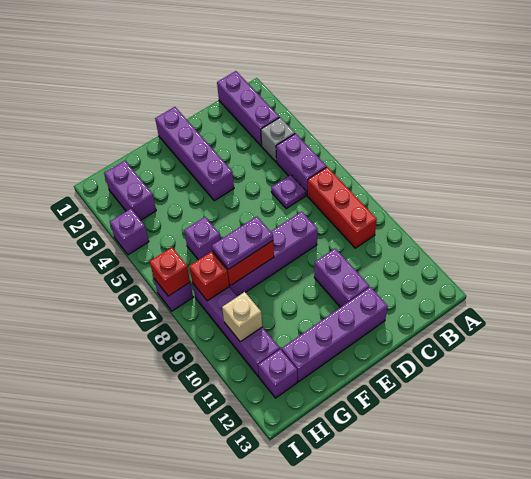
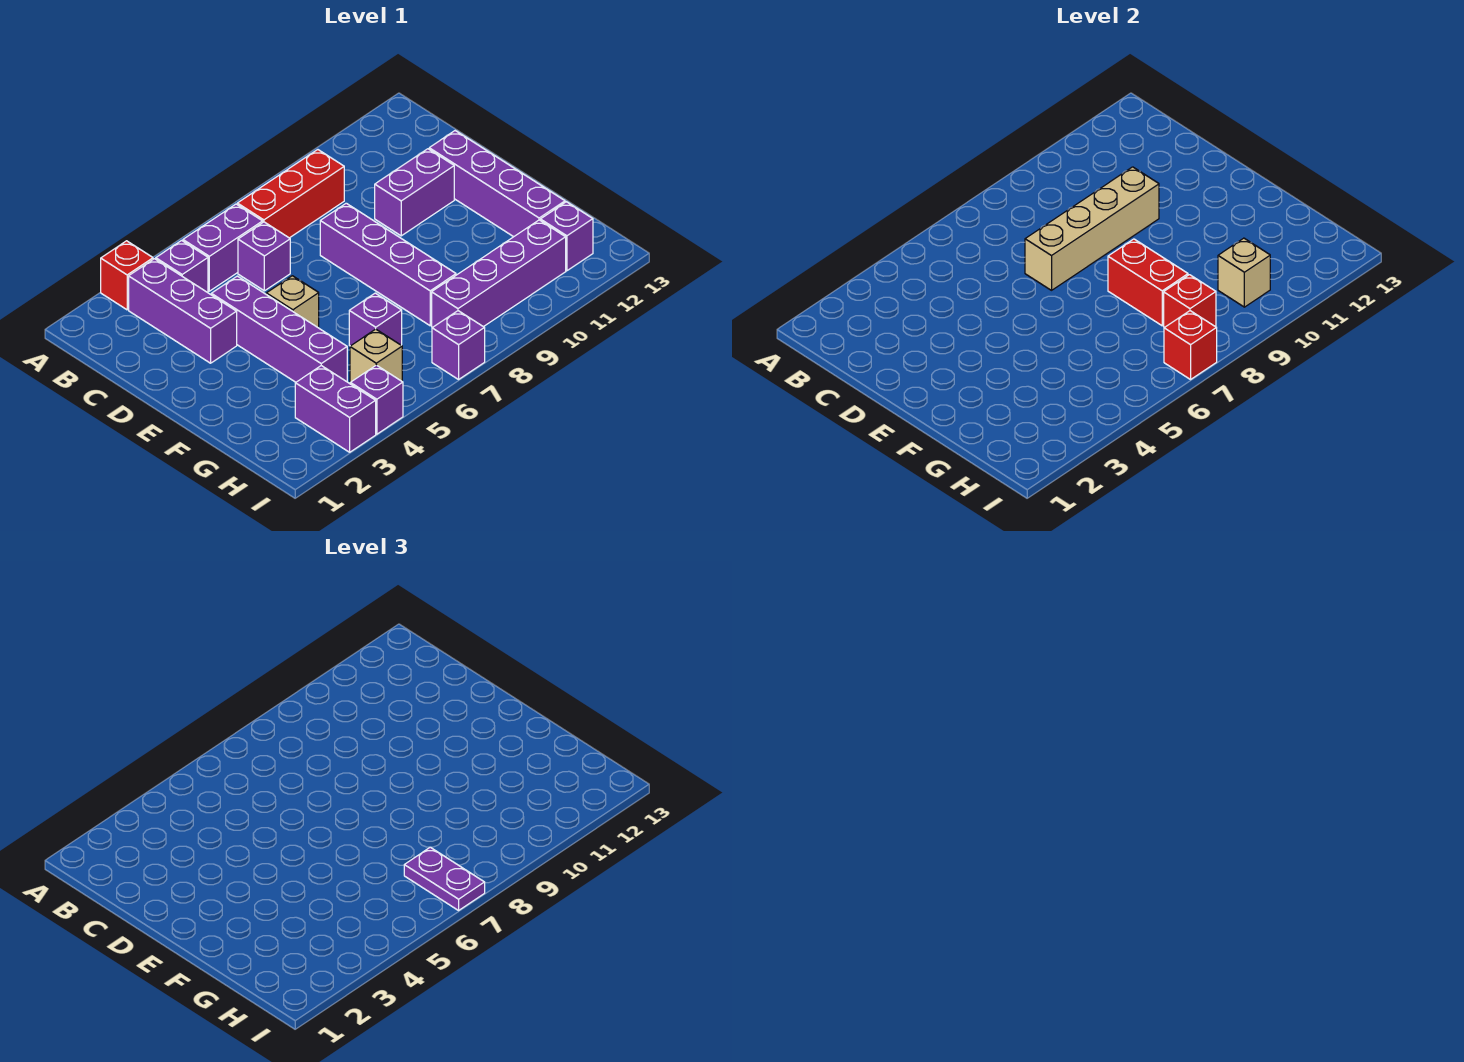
none -> red 1x1 brick [101,241,153,310]
purple 1x3 brick [217,71,280,146] -> purple 1x3 brick turned to [129,259,237,363]
grey 1x1 brick [261,118,295,162] -> purple 1x1 brick [156,240,208,293]
purple 1x1 plate [271,175,306,209] -> purple 1x1 brick [238,222,290,291]
none -> tan 1x4 brick [1025,167,1159,290]
purple 1x4 brick [155,107,234,201] -> purple 1x4 brick turned to [211,276,347,382]
none -> tan 1x1 brick [266,276,319,328]
purple 1x2 plate [212,217,273,269] -> purple 1x2 plate moved to [404,847,485,910]
purple 1x2 brick [104,161,156,220] -> purple 1x2 brick turned to [295,366,376,452]
none -> tan 1x1 brick [350,329,402,382]

